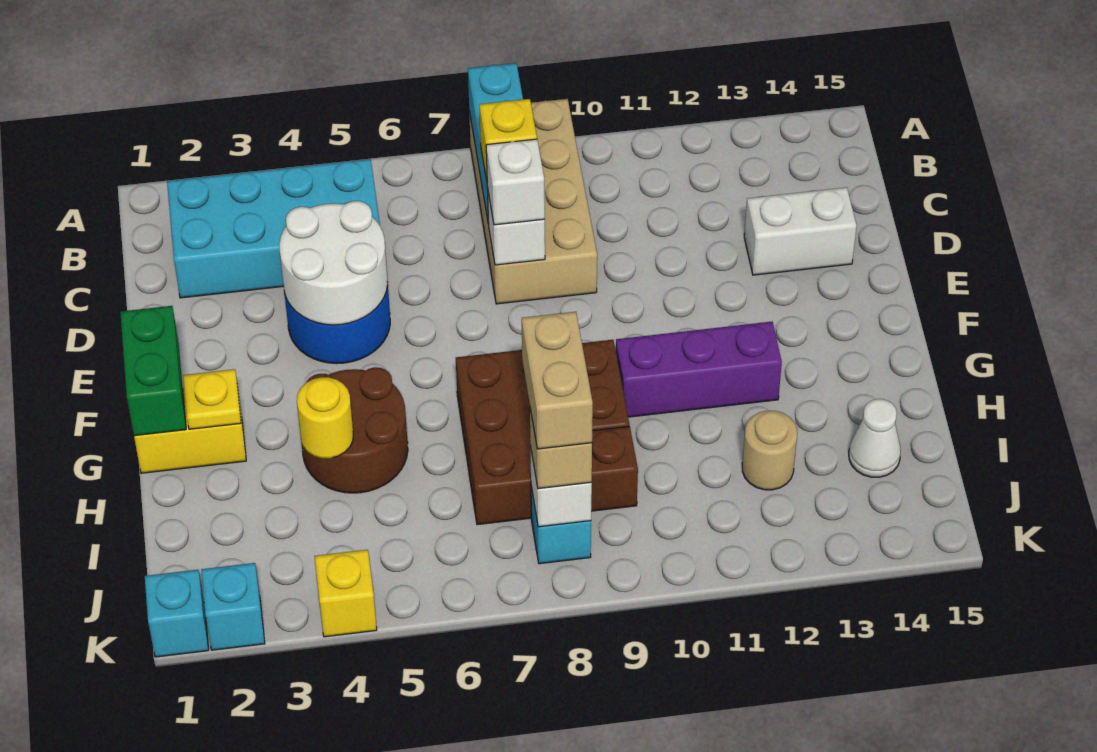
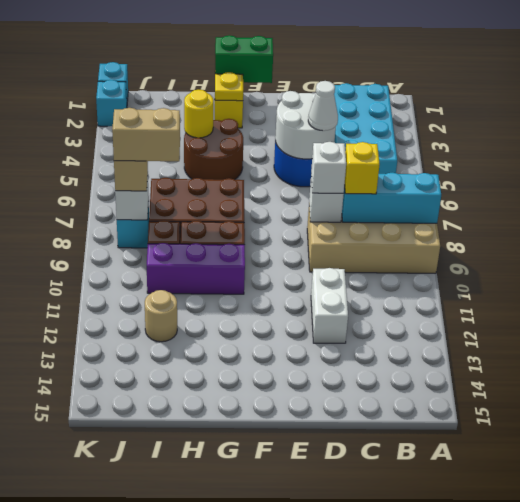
white 1x2 brick [744,187,857,275] -> white 1x2 brick moved to [311,268,348,343]
purple 1x3 brick [616,322,782,417] -> purple 1x3 brick turned to [147,243,245,294]
white 1x1 cone [849,399,901,477] -> white 1x1 cone moved to [308,81,338,131]
yellow 1x1 brick [314,550,377,637] -> none

